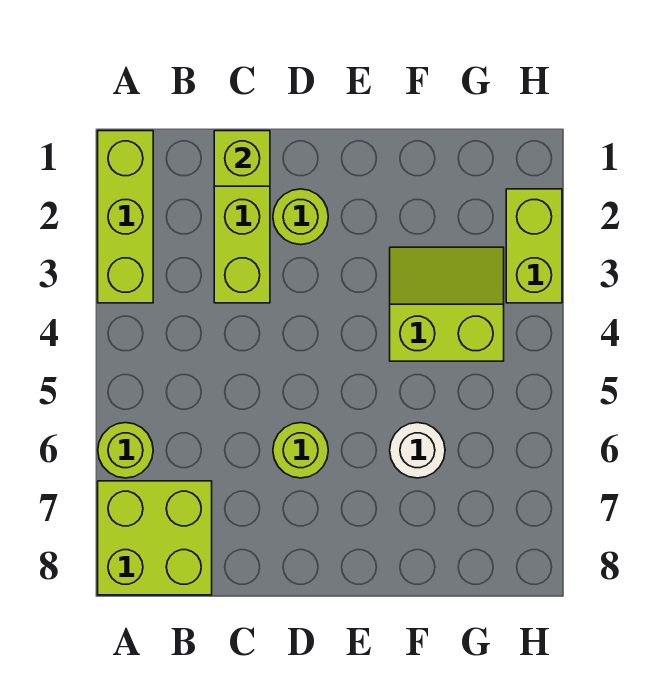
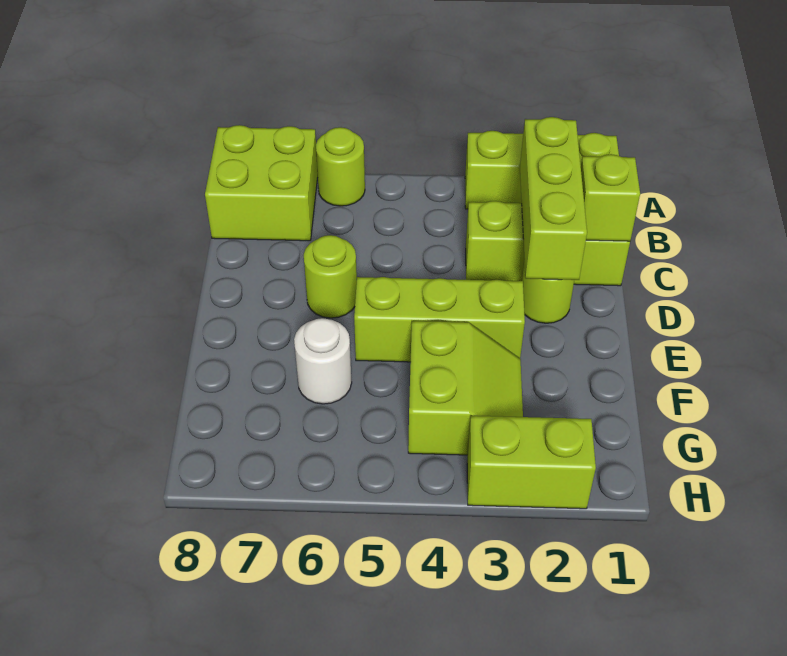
none -> lime 1x3 brick [520,117,587,280]
none -> lime 1x3 brick [354,277,525,362]

